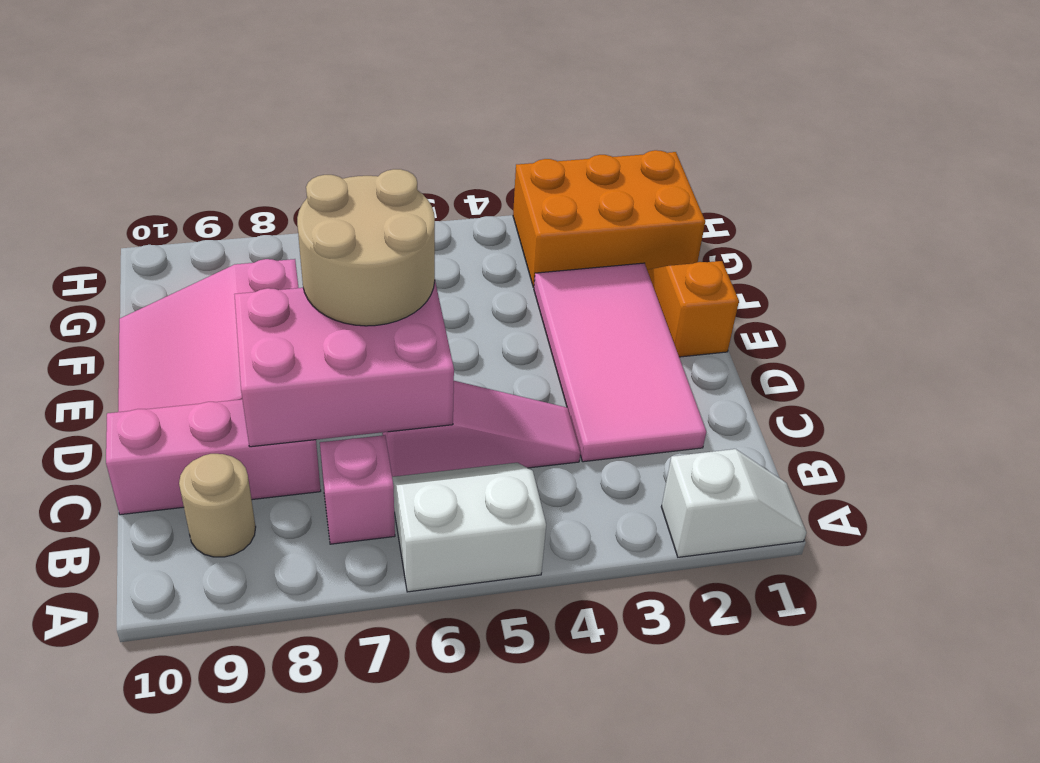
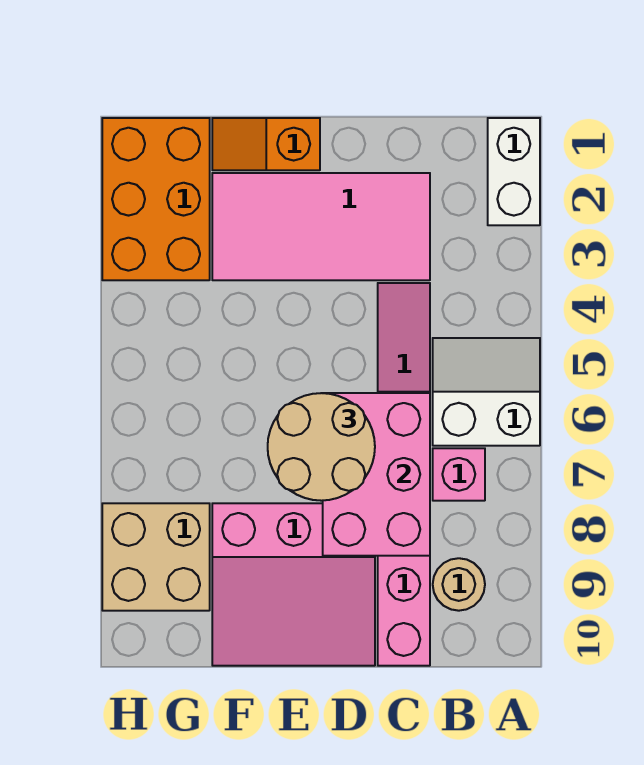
white 1x2 slope [661,449,807,557] -> white 1x2 brick [488,118,540,225]
white 2x2 slope [392,463,546,592] -> white 2x2 slope turned to [433,338,540,446]
none -> tan 2x2 brick [102,503,210,611]

